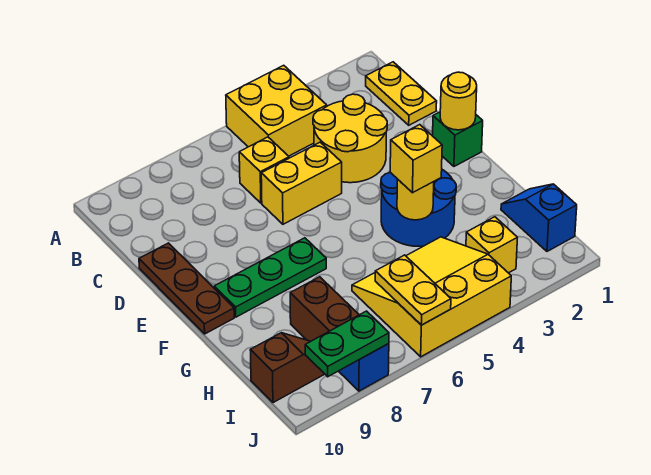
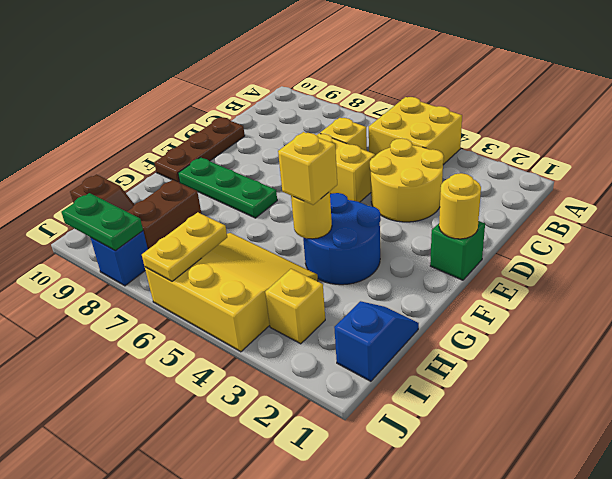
yellow 1x2 plate [366,62,437,125] -> none

